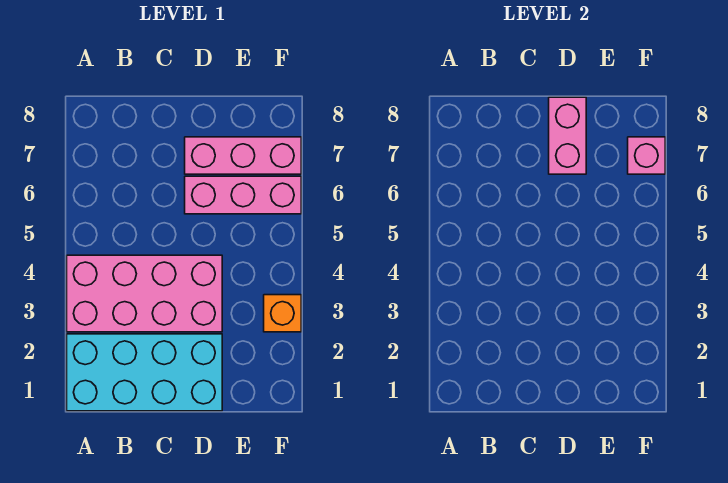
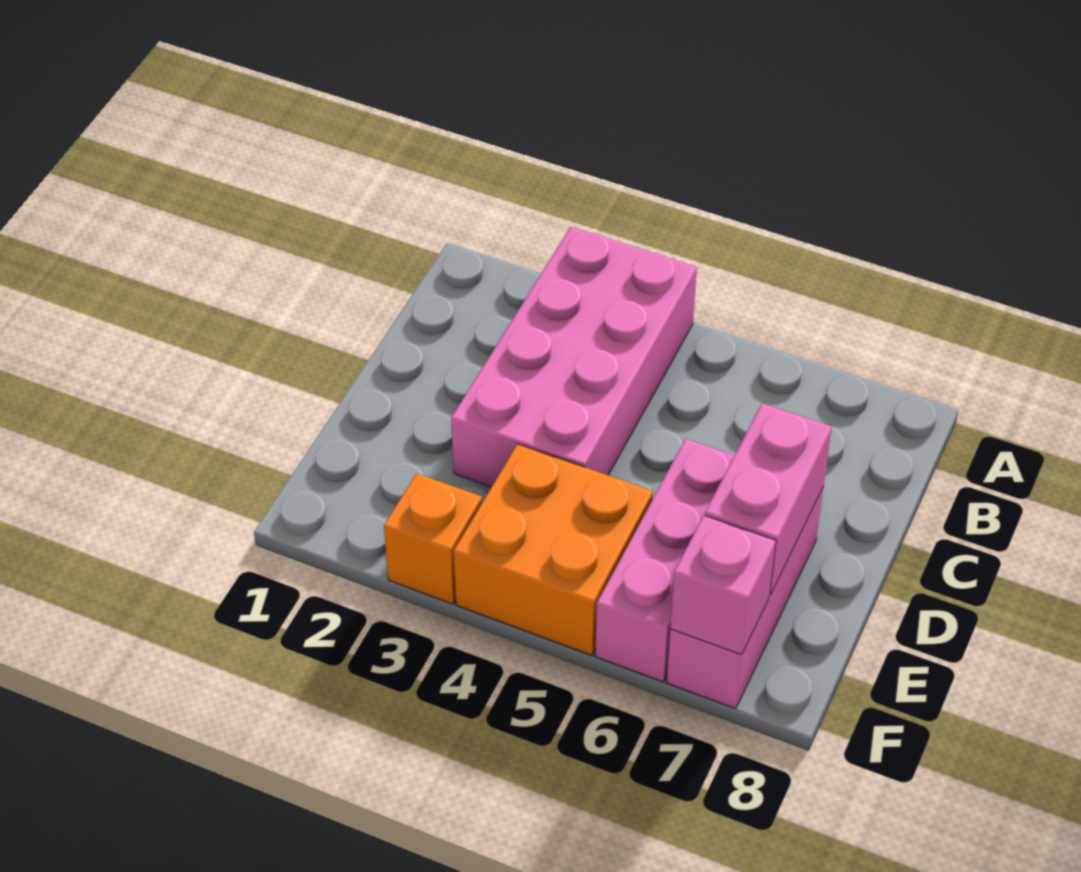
cyan 2x4 brick [67,334,222,411] -> none
pink 1x2 brick [549,97,586,174] -> pink 1x2 brick turned to [705,403,832,595]
none -> orange 2x2 brick [454,444,653,655]

